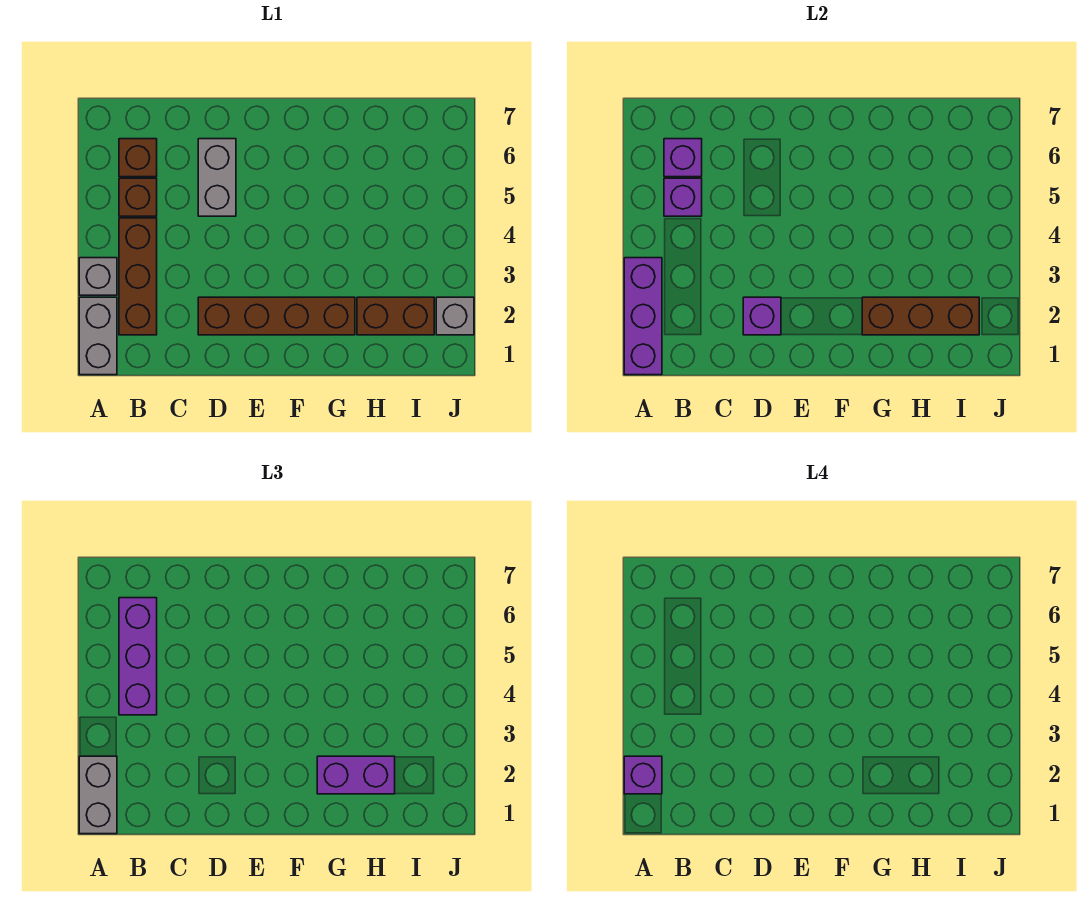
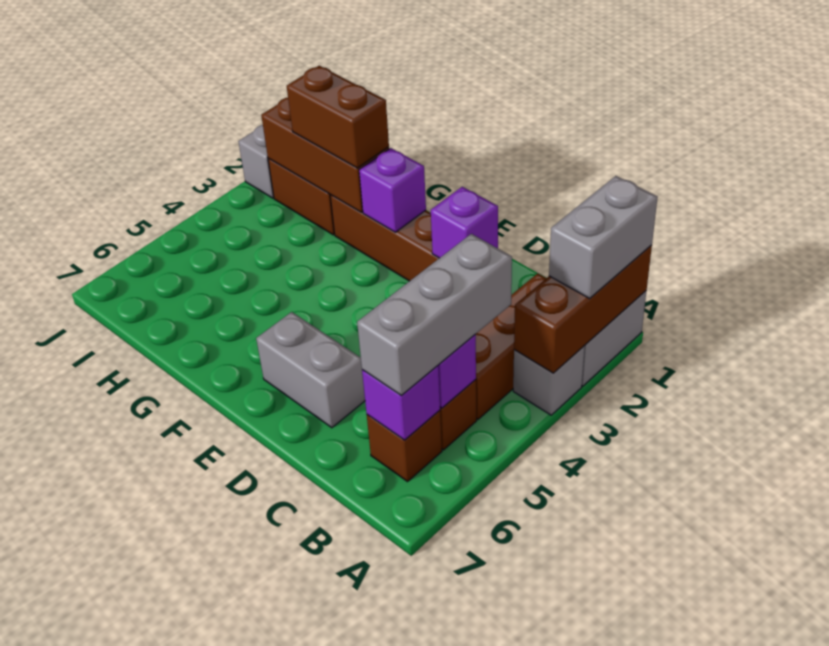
purple 1x3 brick [624,258,662,375] -> brown 1x3 brick [514,245,652,373]
purple 1x1 brick [624,756,662,794] -> purple 1x1 brick moved to [359,148,426,232]
purple 1x3 brick [119,598,157,715] -> grey 1x3 brick [357,234,512,396]
grey 1x2 brick [198,139,236,216] -> grey 1x2 brick turned to [256,312,365,428]
purple 1x2 brick [317,756,395,794] -> brown 1x2 brick [287,66,389,168]

